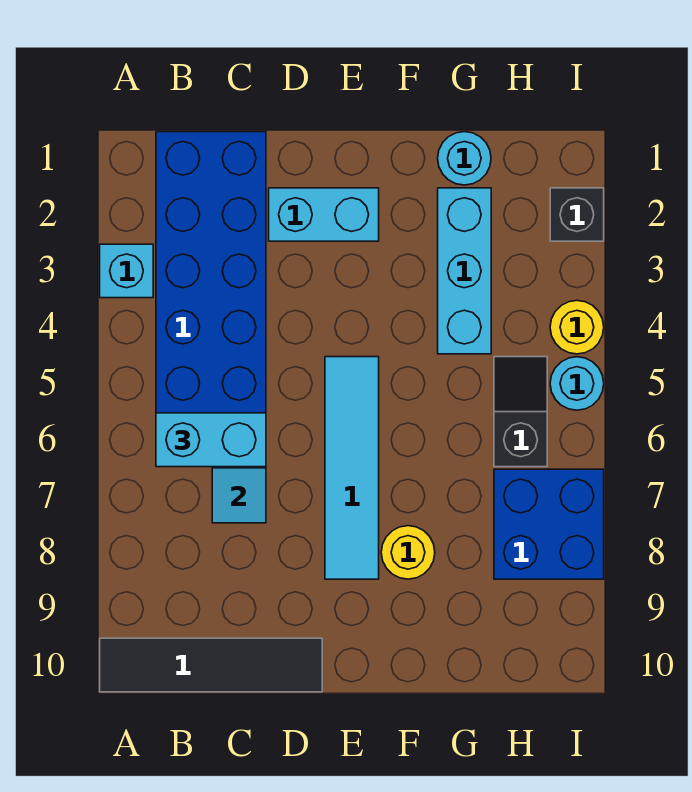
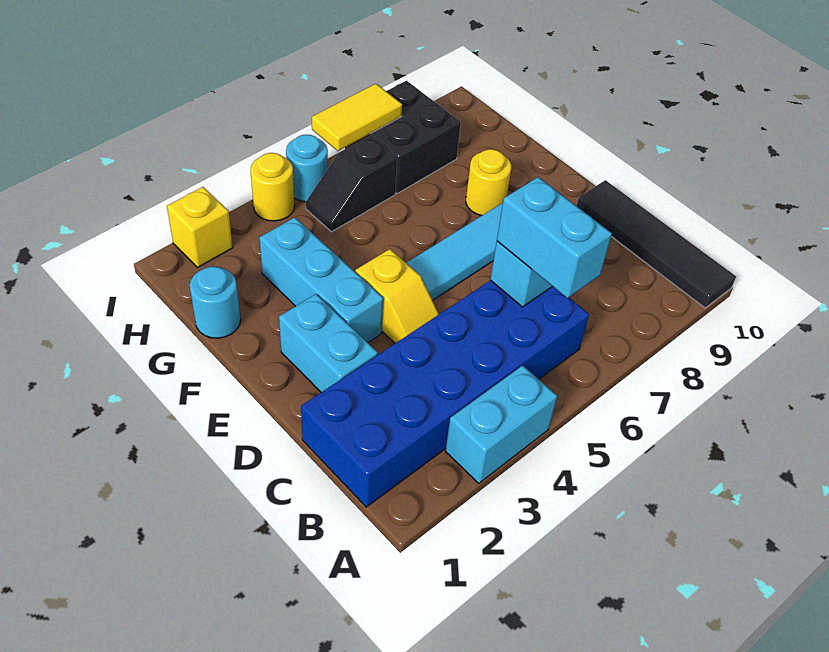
cyan 1x1 brick [100,244,153,298] -> cyan 1x2 brick [445,365,557,483]
none -> yellow 1x2 slope [355,249,439,343]
cyan 1x3 brick [438,188,491,354] -> cyan 1x3 brick turned to [259,217,383,342]
blue 2x2 brick [494,469,604,579] -> black 2x2 brick [345,81,461,194]
black 1x1 brick [550,188,604,241] -> yellow 1x1 brick [167,187,233,268]
none -> yellow 1x2 tile [312,84,402,151]

